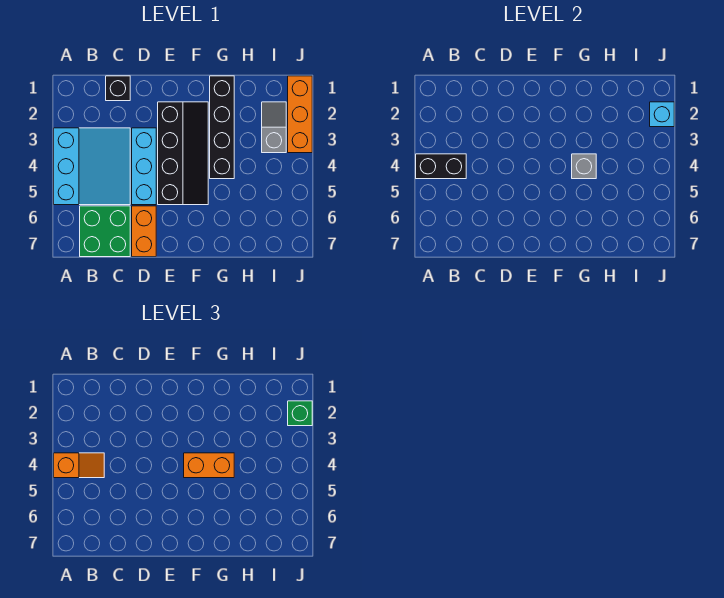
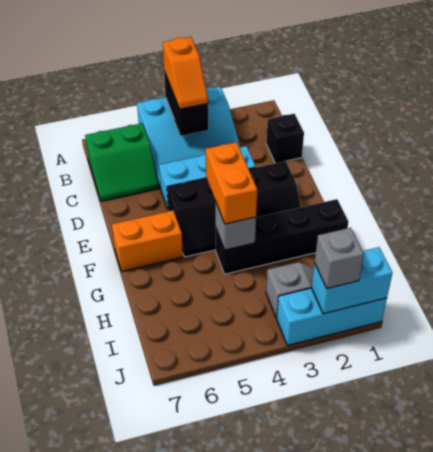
green 2x2 brick [80,206,130,257] -> green 2x2 slope [85,123,159,201]
orange 1x2 brick [132,206,156,257] -> orange 1x2 brick moved to [112,210,183,271]
orange 1x3 brick [288,76,312,153] -> cyan 1x3 brick [277,288,387,346]
cyan 1x1 brick [650,102,674,127] -> cyan 1x2 brick [311,247,393,314]
green 1x1 brick [288,401,312,426] -> grey 1x1 brick [315,228,364,288]

